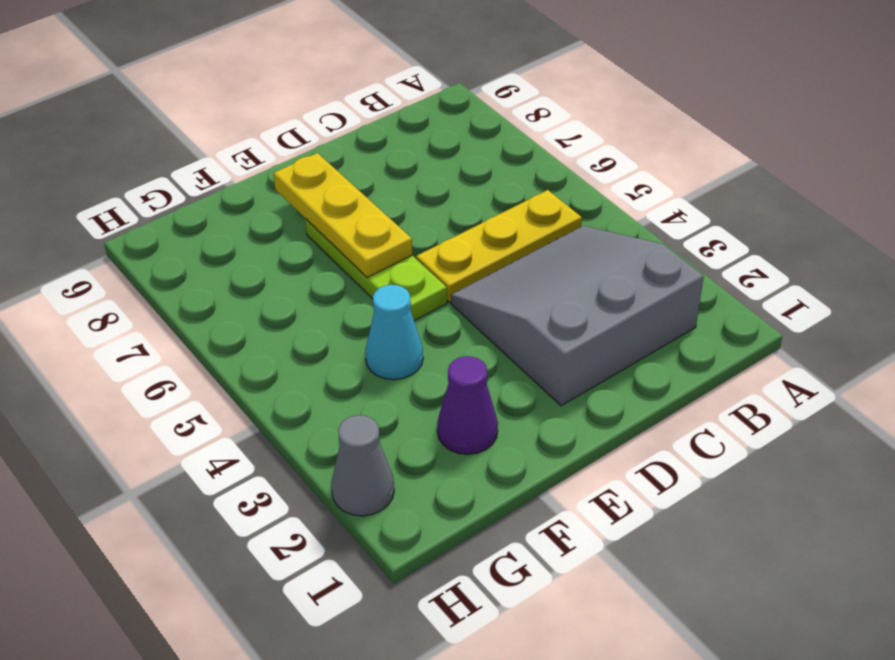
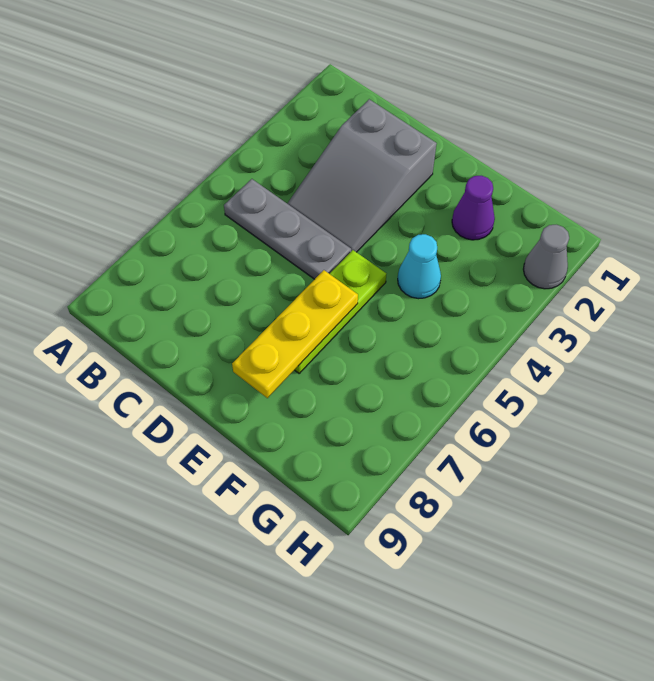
grey 3x3 slope [451,226,704,406] -> grey 2x3 slope [287,99,437,252]
yellow 1x3 plate [416,190,582,302] -> grey 1x3 plate [224,179,351,279]

